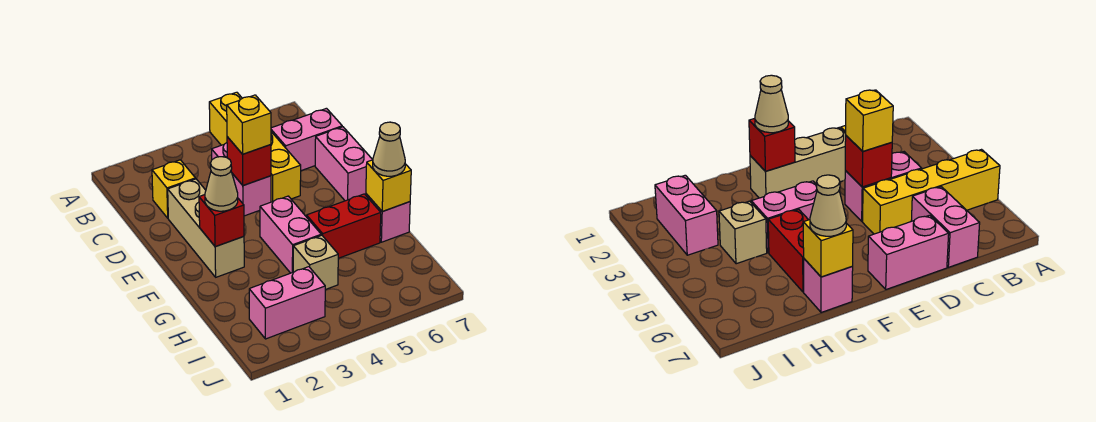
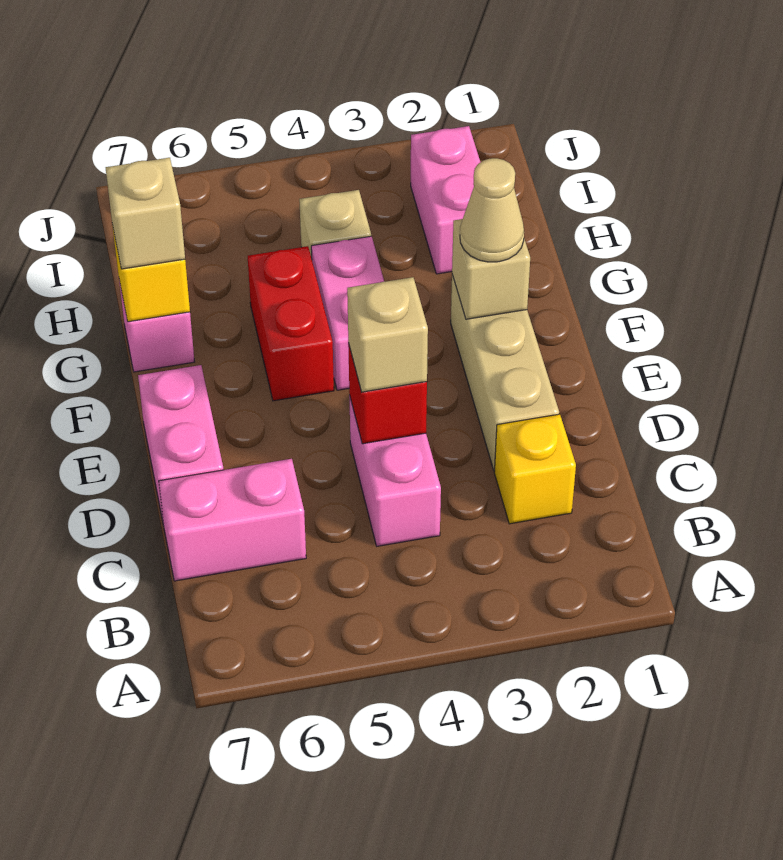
yellow 1x4 brick [209,92,301,202] -> none
yellow 1x1 brick [227,95,271,154] -> tan 1x1 brick [347,277,428,392]
red 1x1 brick [199,195,244,247] -> tan 1x1 brick [452,219,530,319]
red 1x2 brick [307,194,381,258] -> red 1x2 brick turned to [248,246,334,401]
tan 1x1 cone [373,122,405,176] -> tan 1x1 brick [106,158,185,269]
pink 1x2 brick [249,267,325,339] -> pink 1x2 brick turned to [411,126,480,274]

